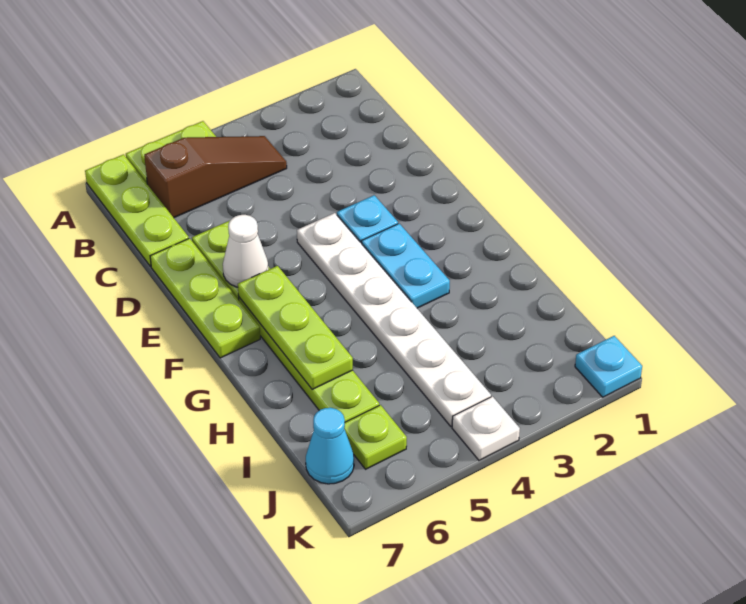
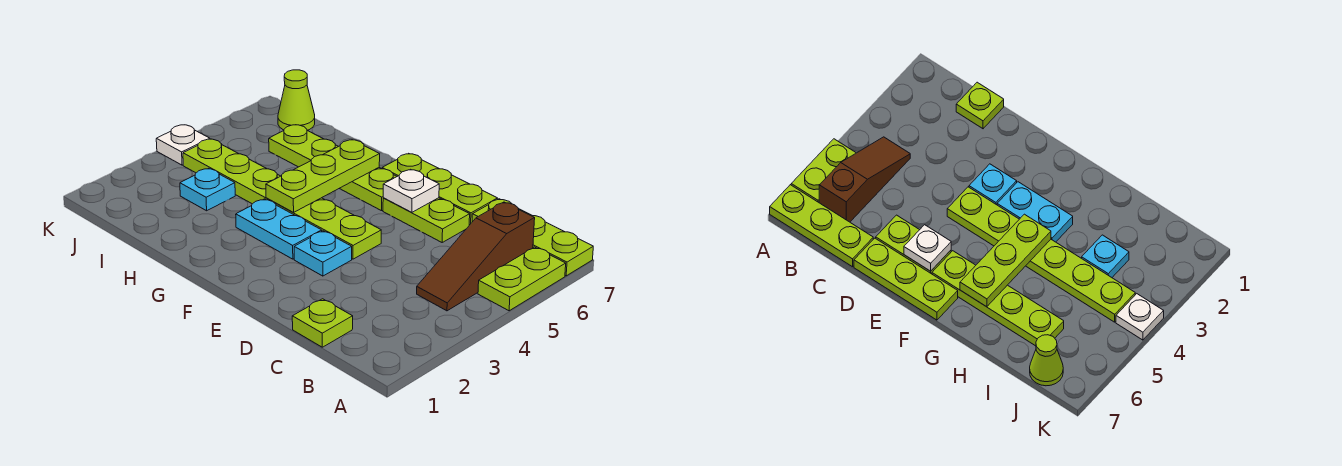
white 1x6 plate [297,213,491,426] -> lime 1x6 plate [183,139,381,259]
white 1x1 cone [223,215,268,287] -> white 1x1 plate [383,169,439,213]
lime 1x3 plate [238,266,353,389] -> lime 1x3 plate turned to [266,140,380,212]
lime 1x1 plate [344,405,407,469] -> lime 1x1 plate moved to [292,299,353,347]
cyan 1x1 cone [306,408,354,484] -> lime 1x1 cone [278,70,315,130]
cyan 1x1 plate [575,336,642,397] -> cyan 1x1 plate moved to [180,168,235,211]

